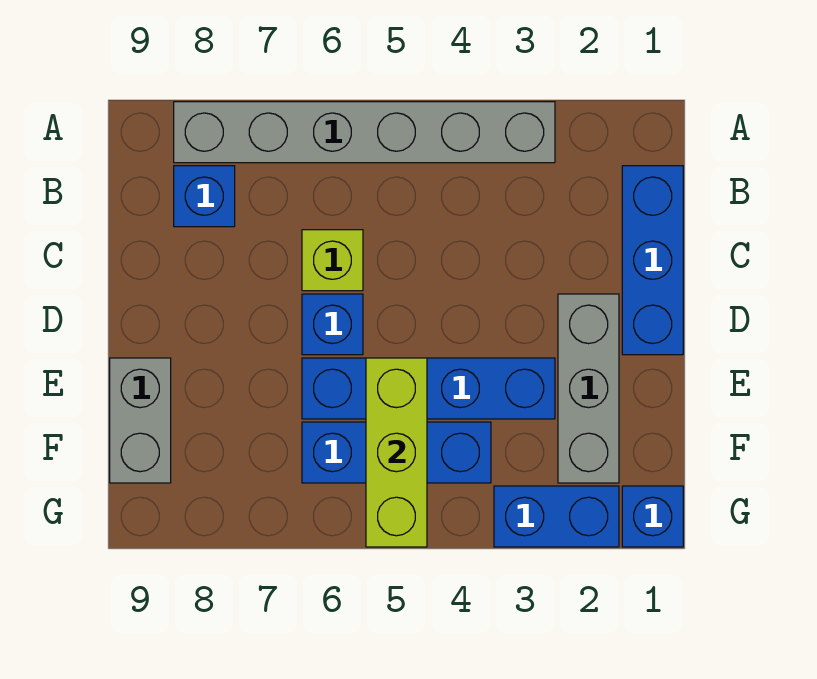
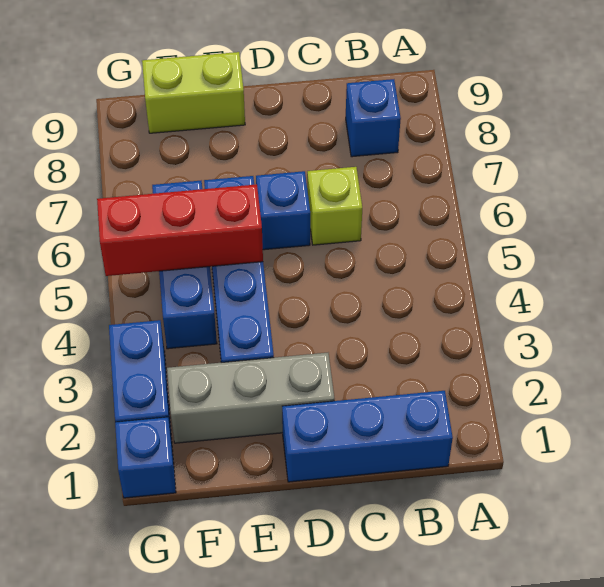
grey 1x6 brick [174,102,555,163] -> none
lime 1x3 brick [366,358,427,547] -> red 1x3 brick [97,184,263,276]
grey 1x2 brick [110,358,171,483] -> lime 1x2 brick [142,52,245,133]

